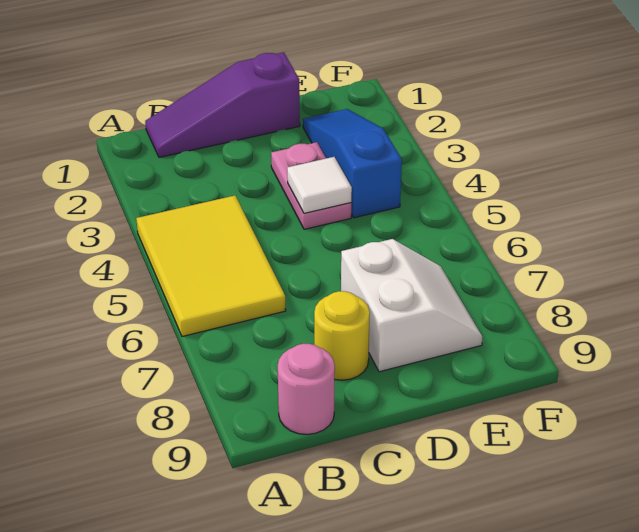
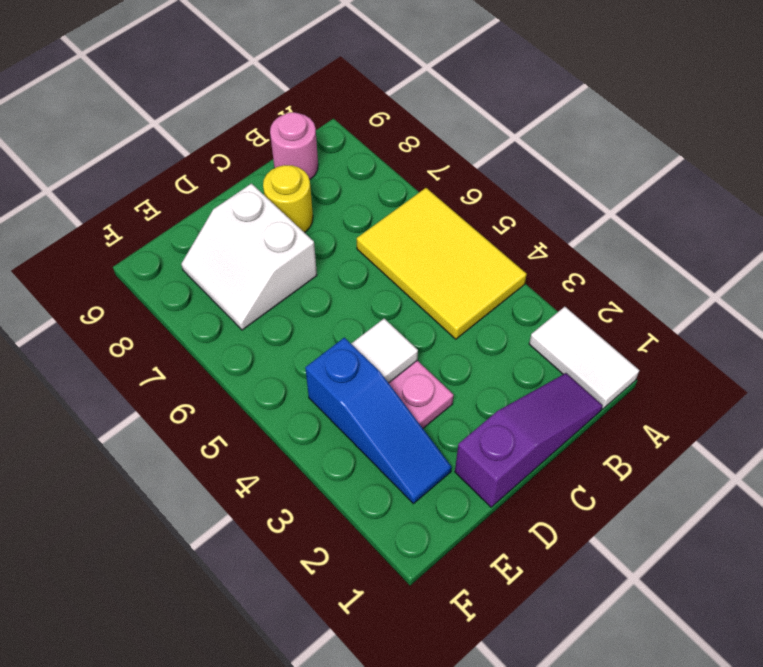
none -> white 1x2 tile [529,307,639,409]

